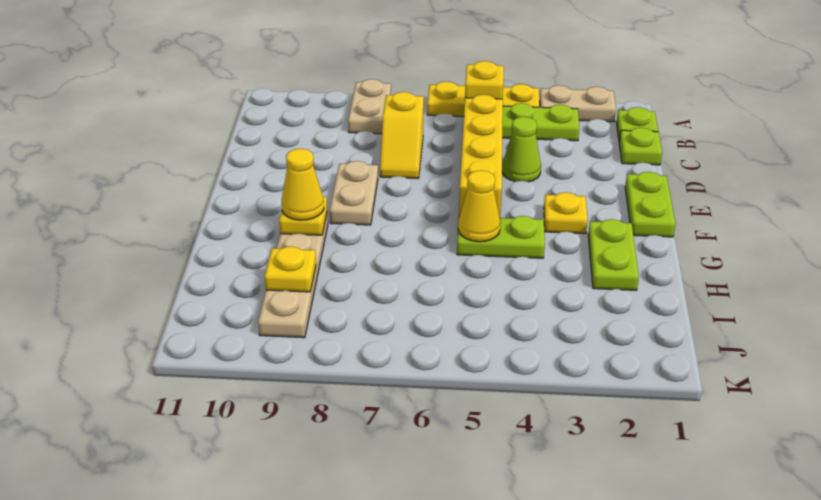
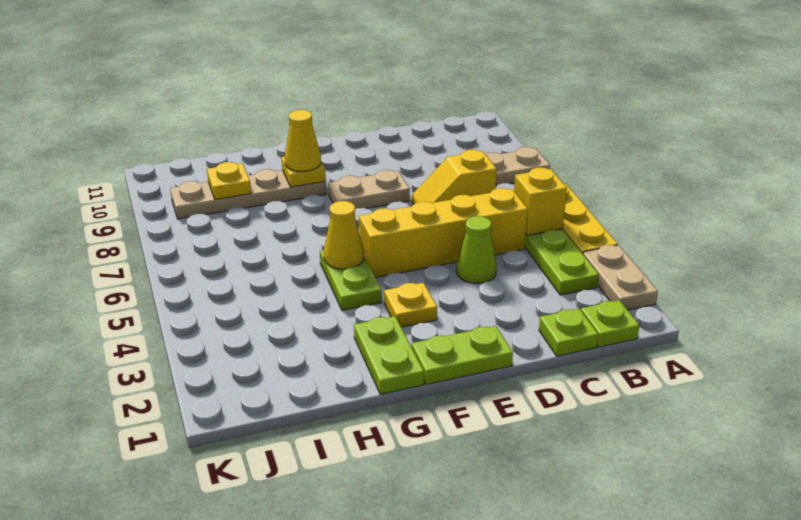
lime 1x2 plate [588,219,639,290] -> lime 1x2 plate turned to [354,316,424,394]

